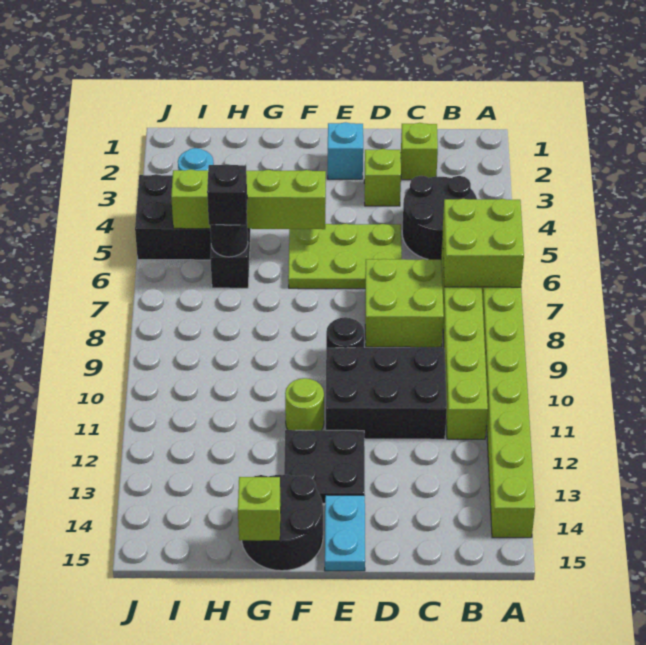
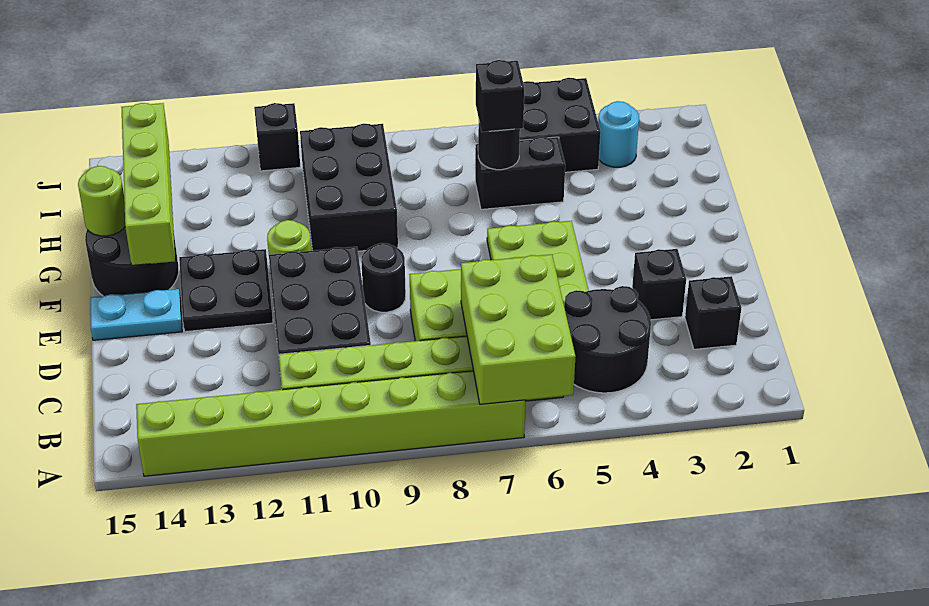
lime 2x2 brick [443,199,524,287] -> lime 2x3 brick [461,254,575,404]
lime 1x1 brick [401,123,438,180] -> black 1x1 brick [685,276,741,349]
lime 1x1 brick [364,149,401,206] -> black 1x1 brick [632,249,686,320]
cyan 1x1 brick [328,122,363,179] -> none
lime 1x4 brick [171,169,326,229] -> lime 1x4 brick moved to [121,103,175,265]
none -> black 2x3 brick [300,124,398,251]
lime 1x1 brick [238,477,281,541] -> lime 1x1 round brick [78,166,125,236]
none -> black 1x1 brick [254,103,300,171]

